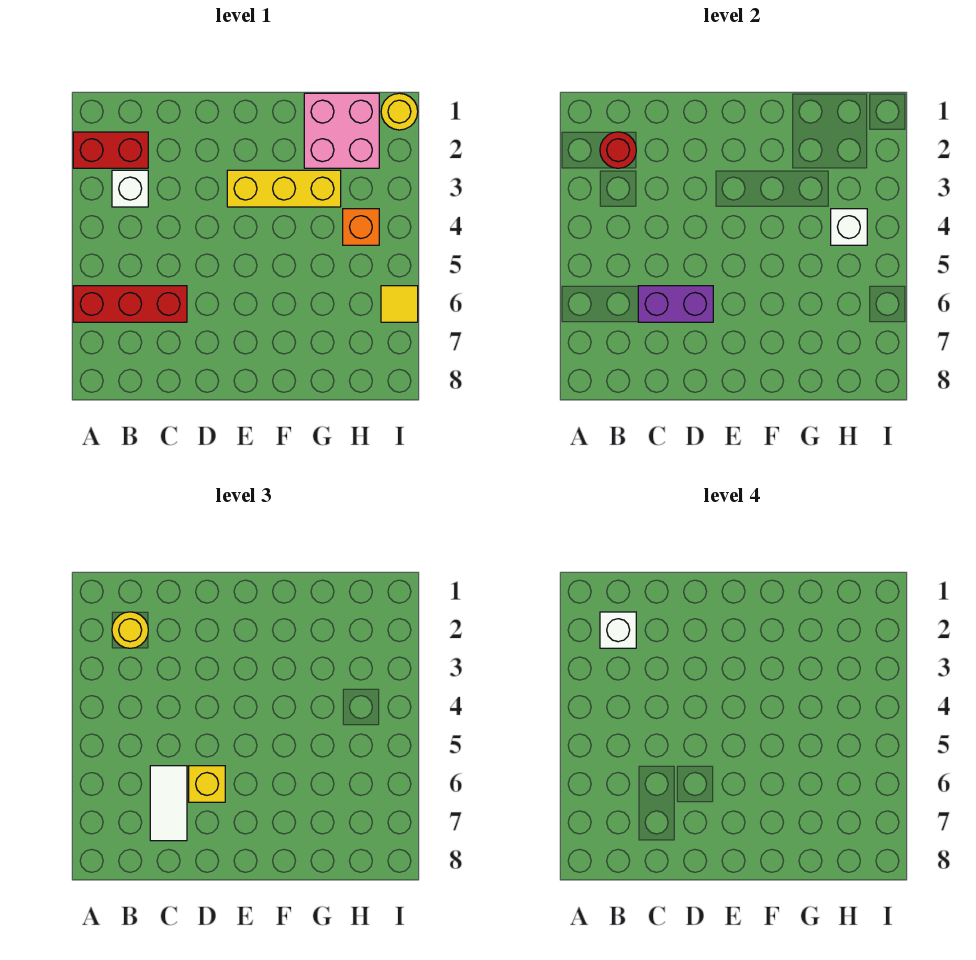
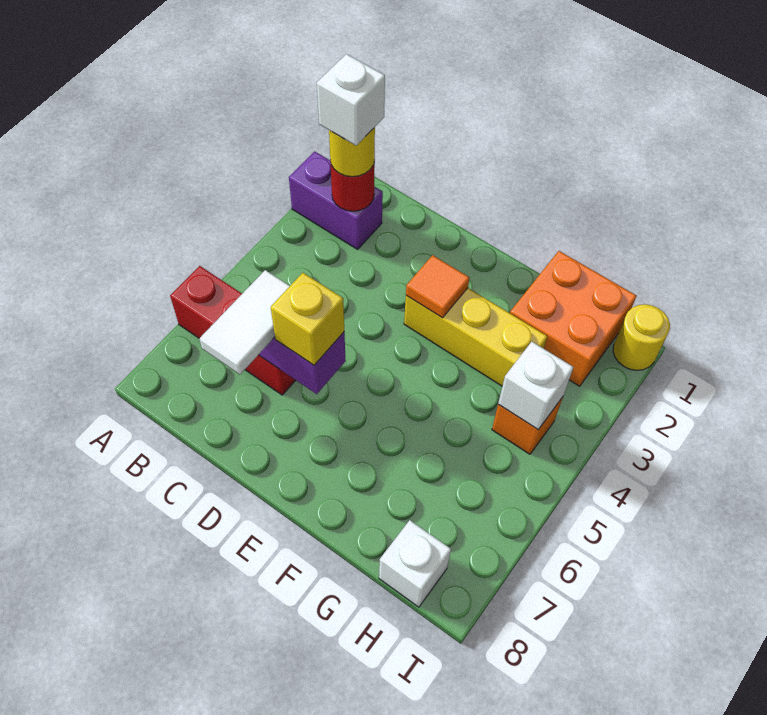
red 1x2 brick [73,132,148,168] -> purple 1x2 brick [289,151,383,249]
white 1x1 brick [112,170,148,207] -> white 1x1 brick moved to [379,520,451,607]
none -> orange 1x1 tile [406,255,469,318]
pink 2x2 brick [304,93,379,168] -> orange 2x2 brick [510,251,636,386]
yellow 1x1 tile [381,286,418,322] -> none

